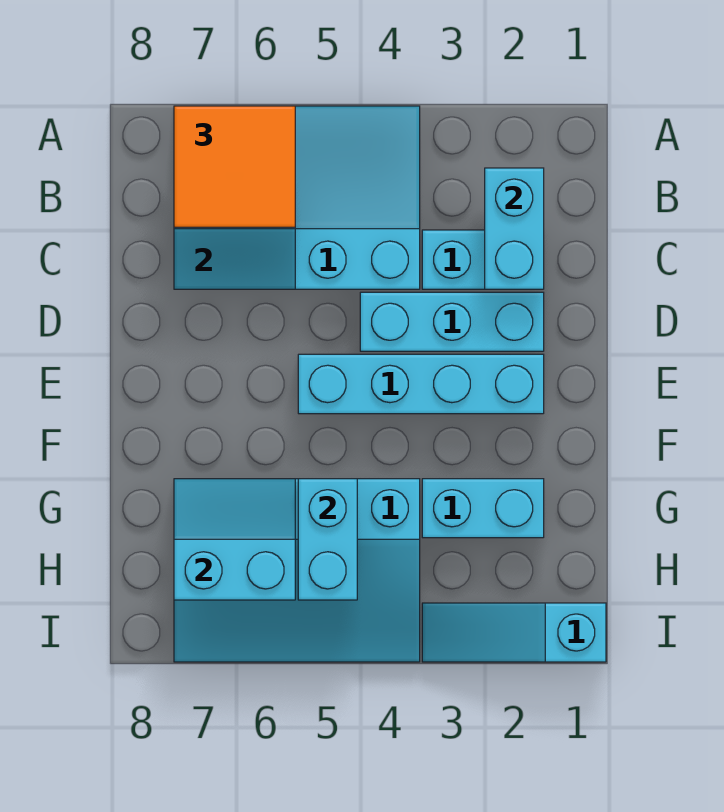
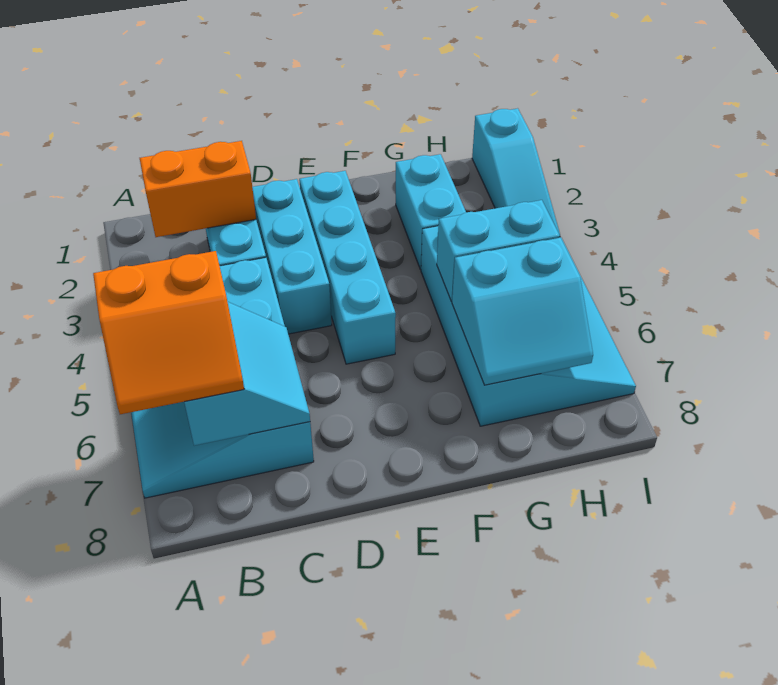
orange 2x2 tile [174,106,295,227] -> orange 2x2 slope [93,251,244,414]
cyan 1x2 brick [485,168,544,289] -> orange 1x2 brick [140,141,256,237]
cyan 2x2 slope [174,479,295,600] -> cyan 2x2 slope turned to [452,238,593,385]

